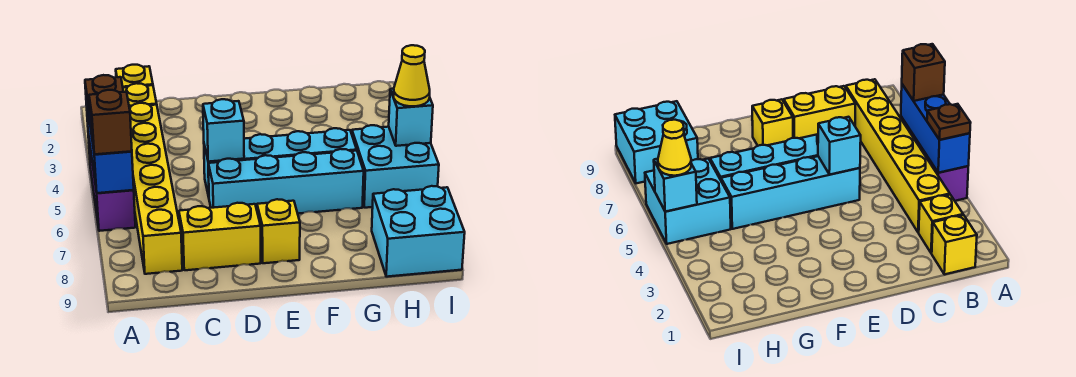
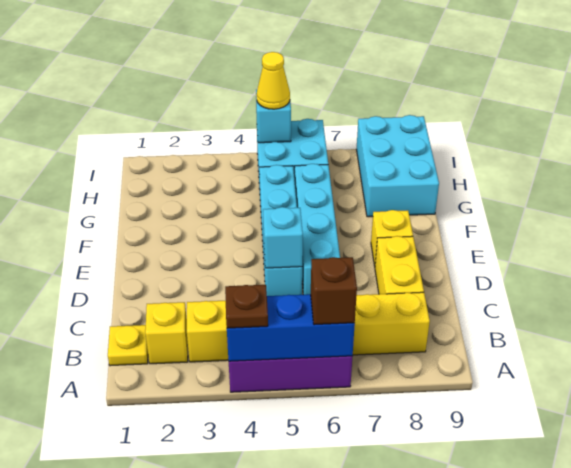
yellow 1x1 brick [116,65,153,88] -> yellow 1x1 plate [108,325,148,366]
cyan 2x2 brick [372,186,465,277] -> cyan 2x3 brick [357,115,439,217]

